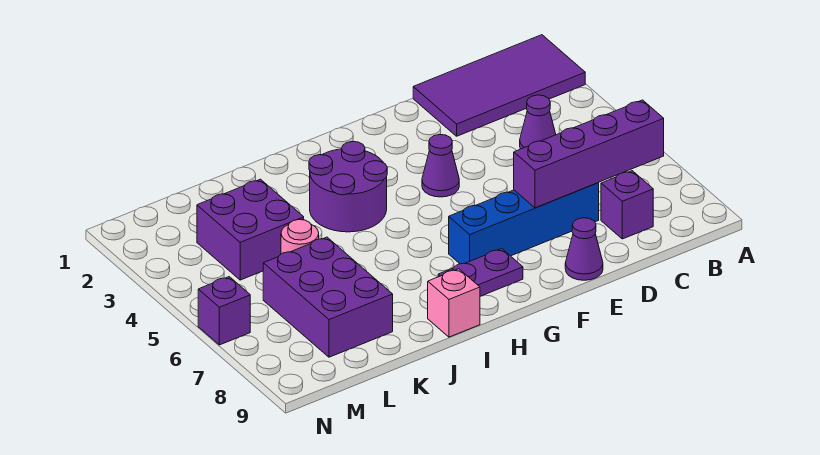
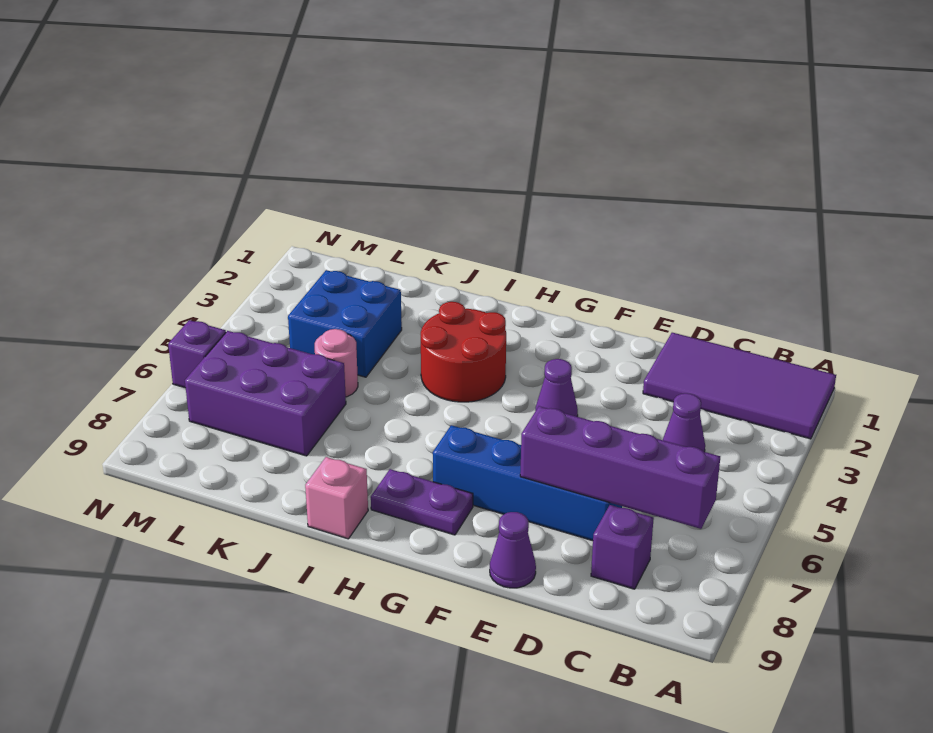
purple 2x2 round brick [309,142,387,232] -> red 2x2 round brick [421,302,506,402]
purple 2x2 brick [197,179,304,280] -> blue 2x2 brick [288,270,402,377]
purple 2x3 brick [263,237,393,357] -> purple 2x3 brick turned to [185,331,346,456]

